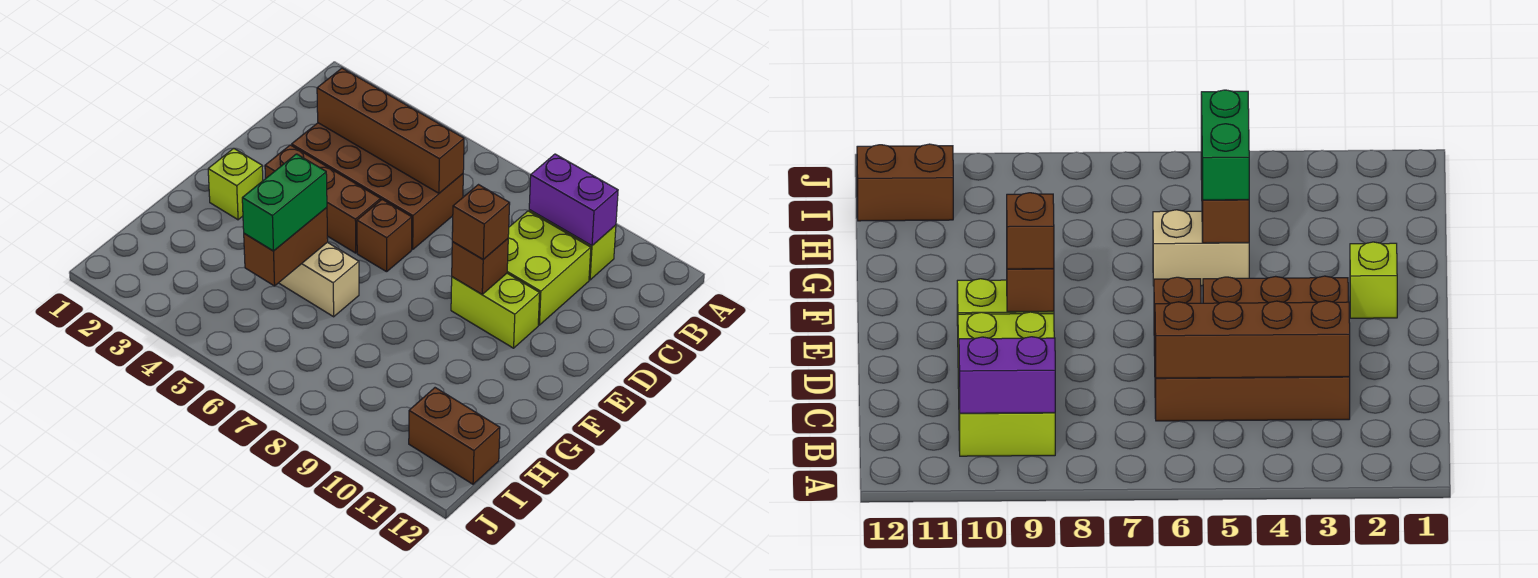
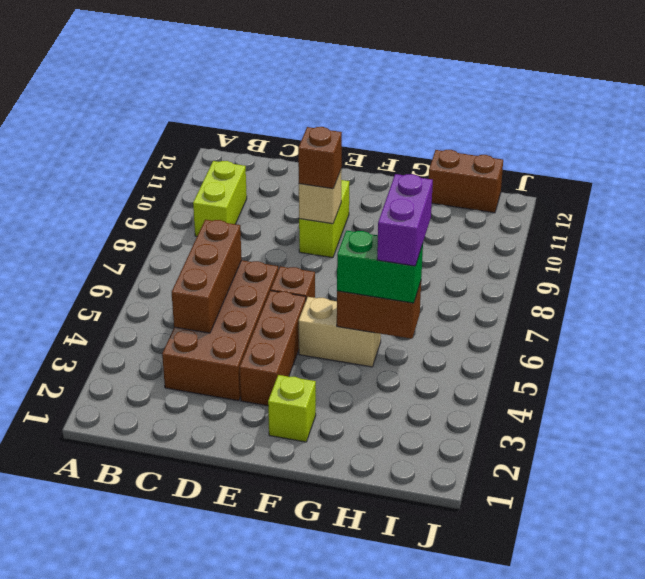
purple 1x2 brick [529,154,618,245] -> purple 1x2 brick moved to [377,174,433,266]
brown 1x4 brick [317,68,464,193] -> brown 1x3 brick [172,220,242,333]
lime 2x2 brick [507,211,591,325] -> none
brown 1x1 brick [452,239,508,294] -> tan 1x1 brick [299,168,342,224]
tan 1x2 brick [279,242,359,317] -> tan 1x2 brick turned to [299,297,381,367]
brown 1x2 brick [409,388,500,484] -> brown 1x2 brick turned to [429,150,503,213]

